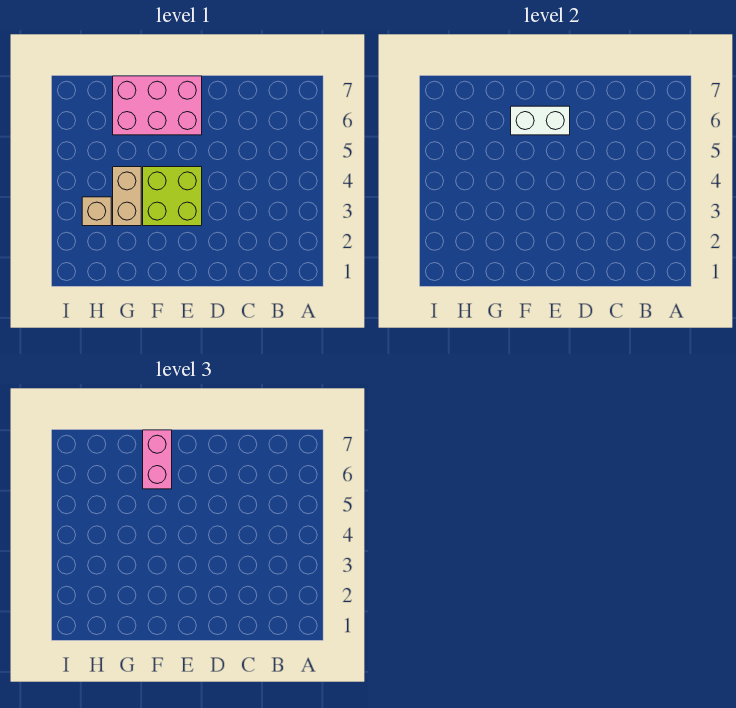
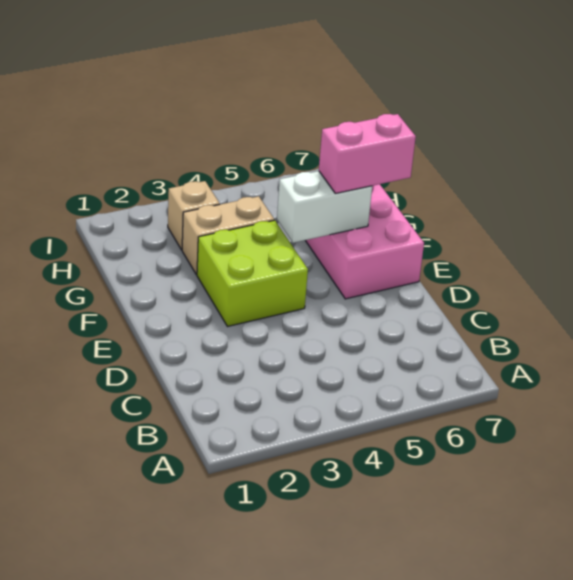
white 1x2 brick [511,106,570,135] -> white 1x2 brick turned to [277,171,372,243]

